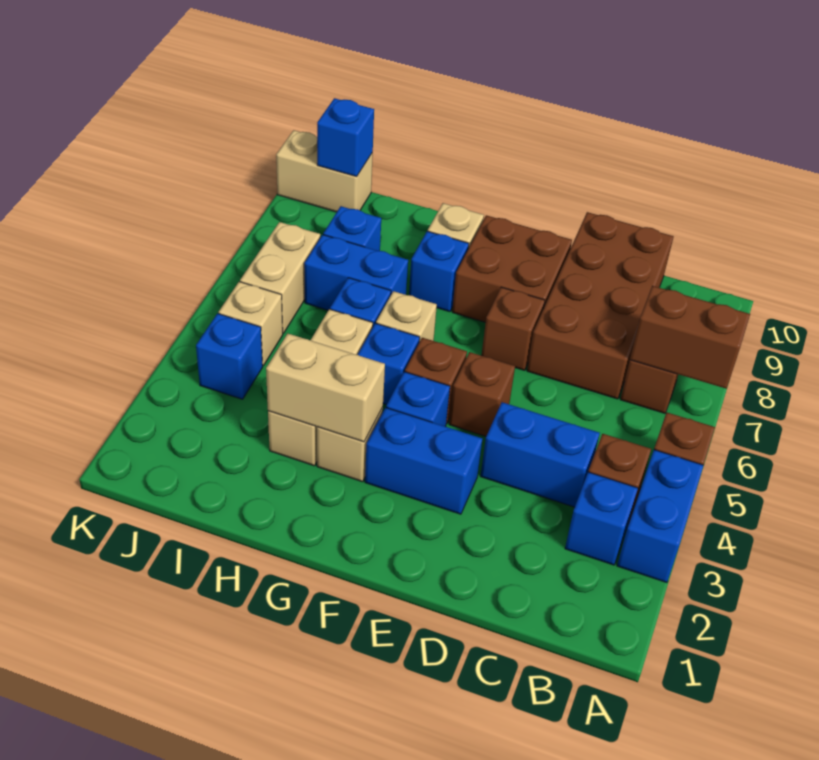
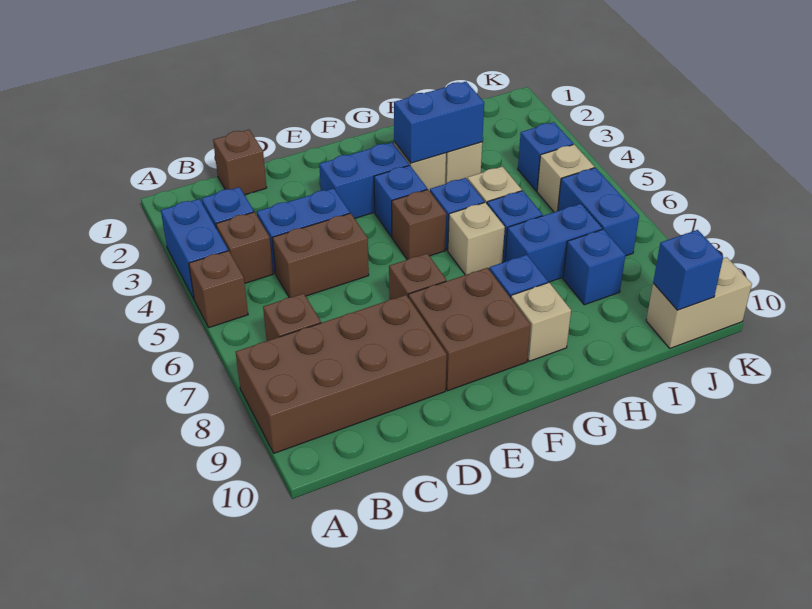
brown 1x2 brick [630,286,750,389] -> brown 1x2 brick moved to [272,213,369,298]
brown 2x4 brick [527,212,674,399] -> brown 2x4 brick turned to [236,295,447,453]
brown 1x1 brick [449,352,515,436] -> brown 1x1 brick moved to [213,130,267,195]
tan 1x2 brick [266,334,385,442] -> blue 1x2 brick [394,82,484,163]
tan 1x2 brick [240,222,320,333] -> blue 1x2 brick [558,168,639,256]

